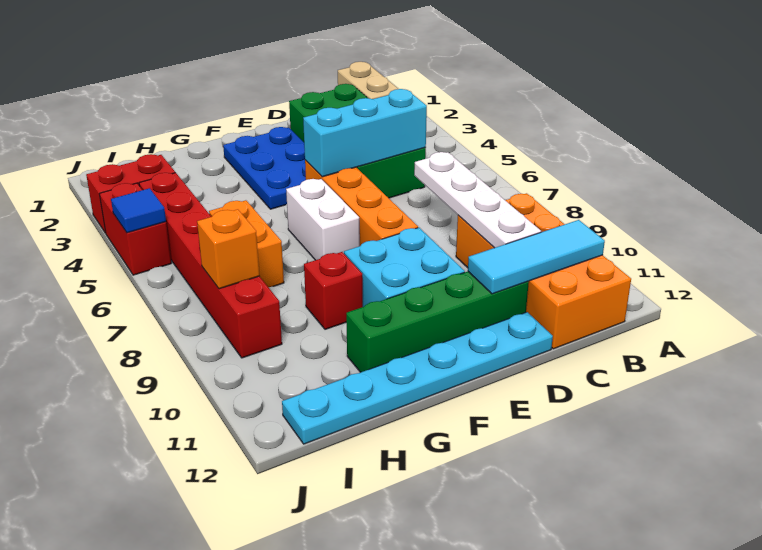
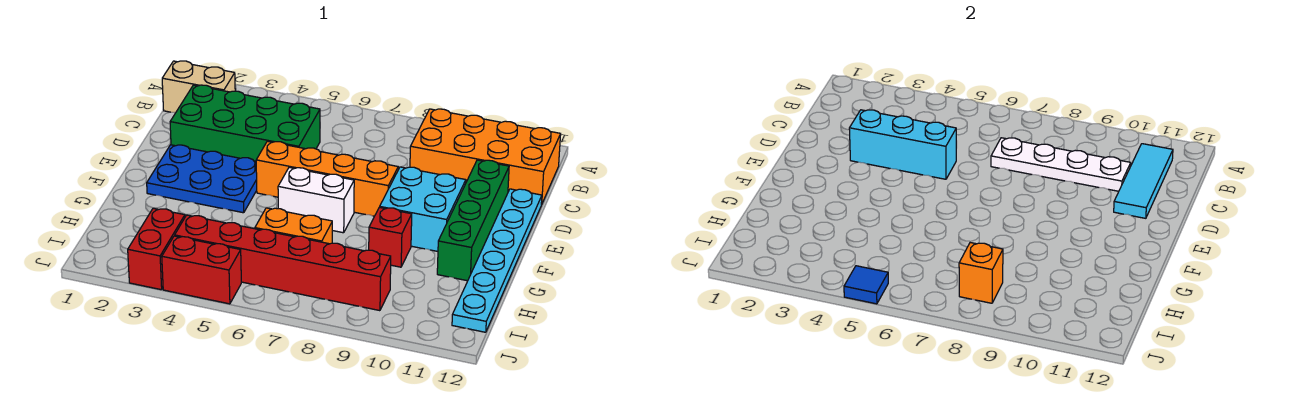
cyan 1x3 brick [303,89,427,177] -> cyan 1x3 brick turned to [849,110,956,179]

